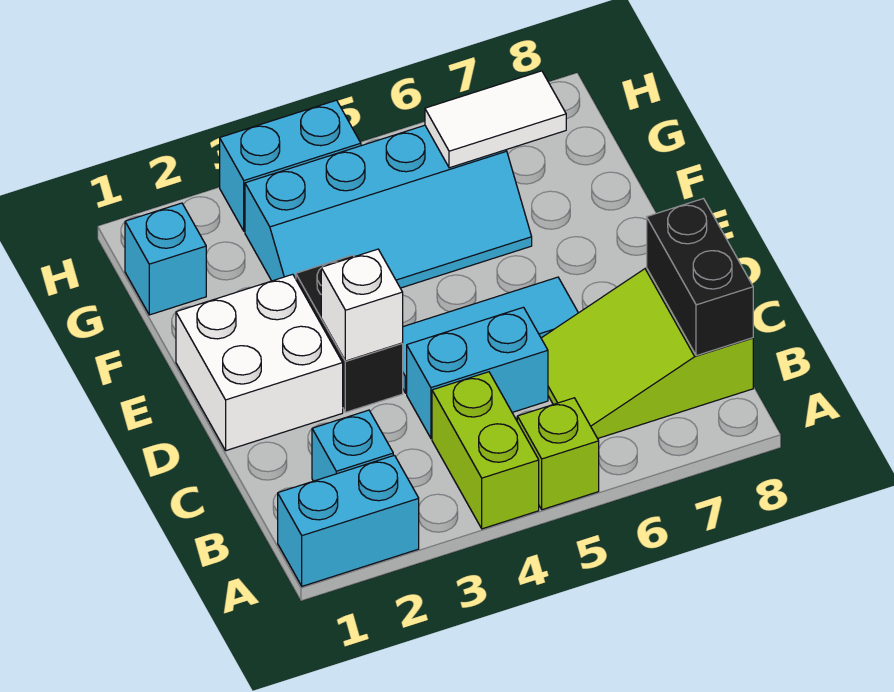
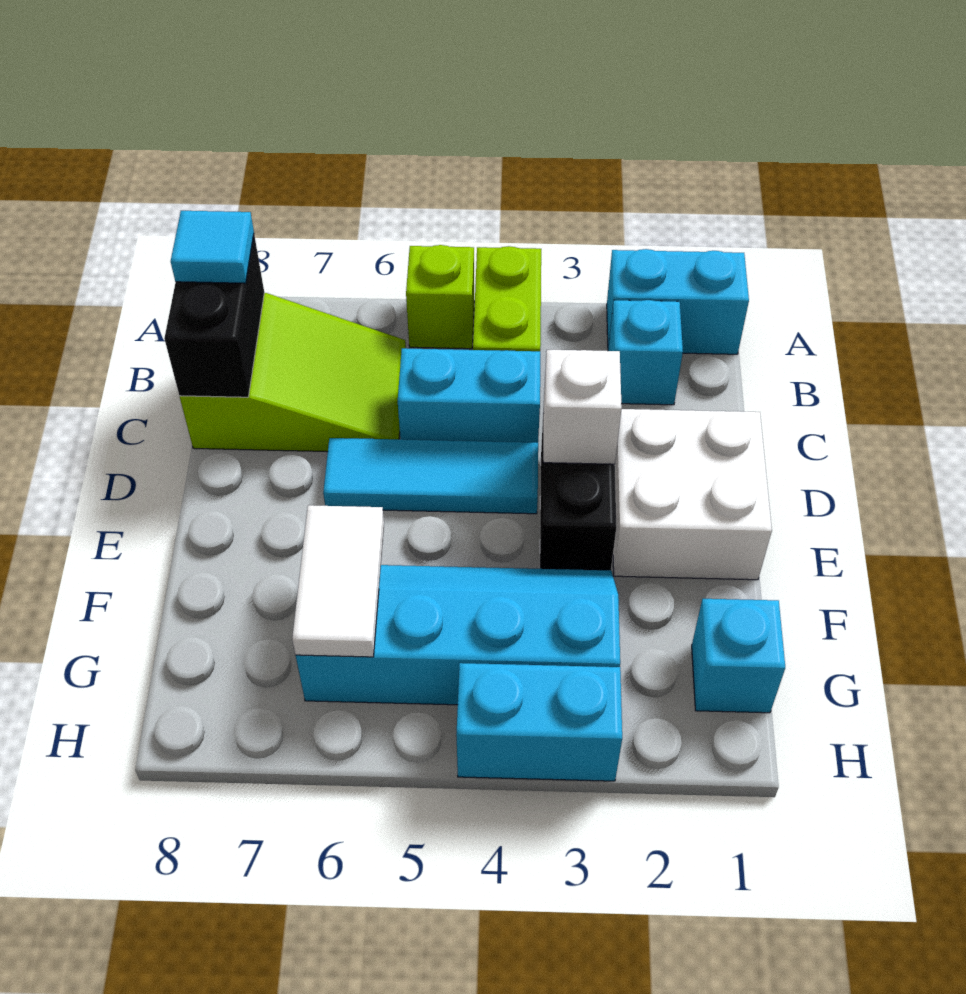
none -> cyan 1x1 tile [171,211,254,283]
white 1x2 tile [425,71,566,168] -> white 1x2 tile turned to [292,505,384,657]

